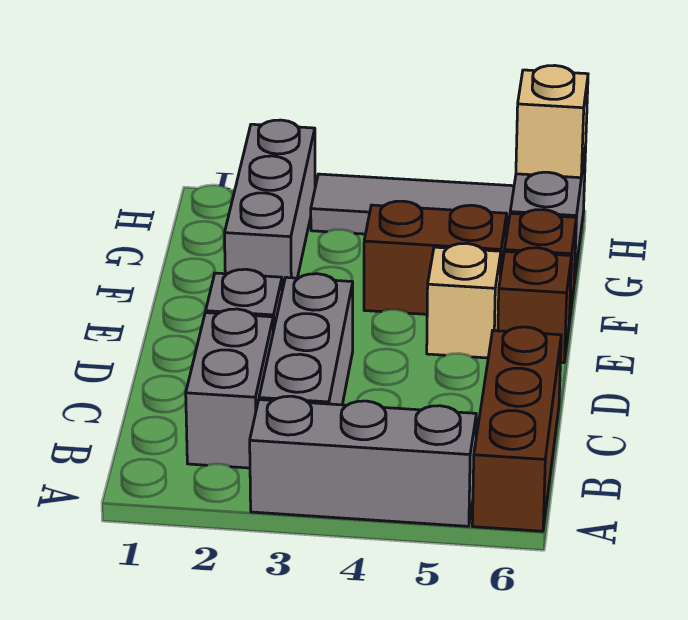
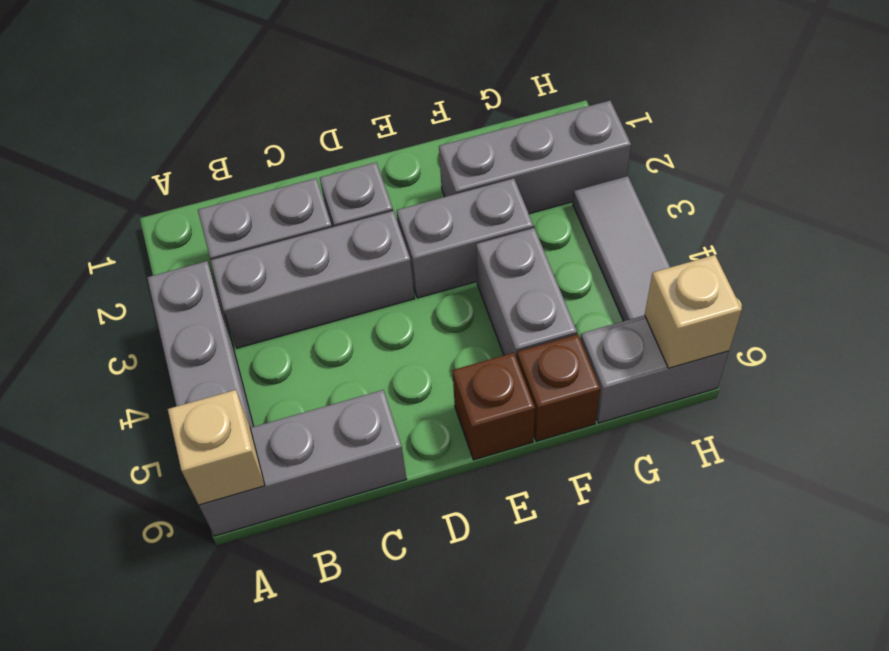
brown 1x3 brick [472,327,561,531] -> grey 1x3 brick [199,390,407,536]
none -> grey 1x2 brick [397,179,534,298]
tan 1x1 brick [427,243,501,358] -> tan 1x1 brick moved to [168,390,265,505]
brown 1x2 brick [364,201,507,314] -> grey 1x2 brick [476,228,577,359]

